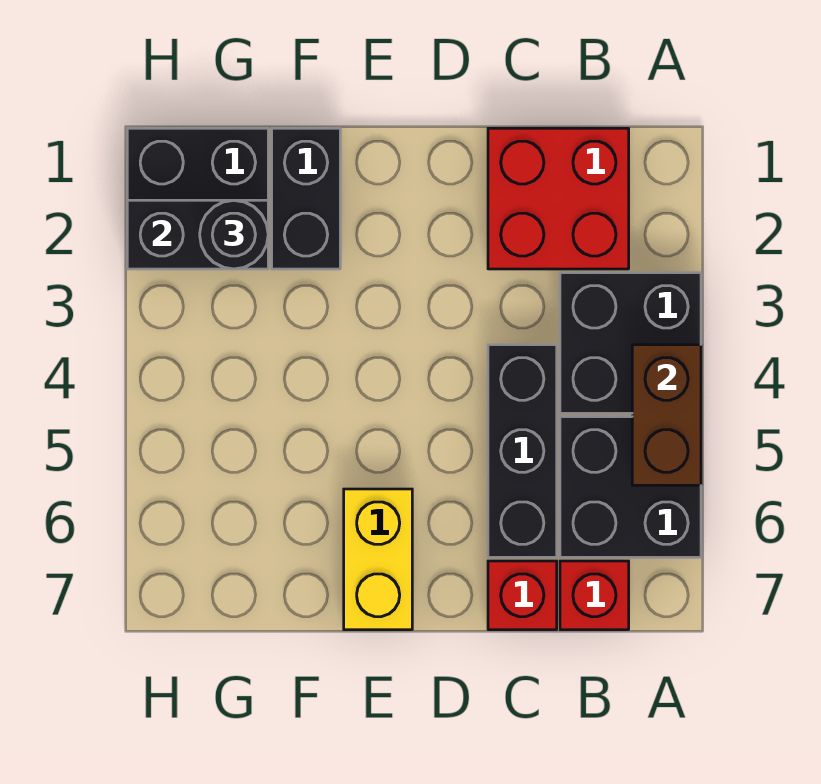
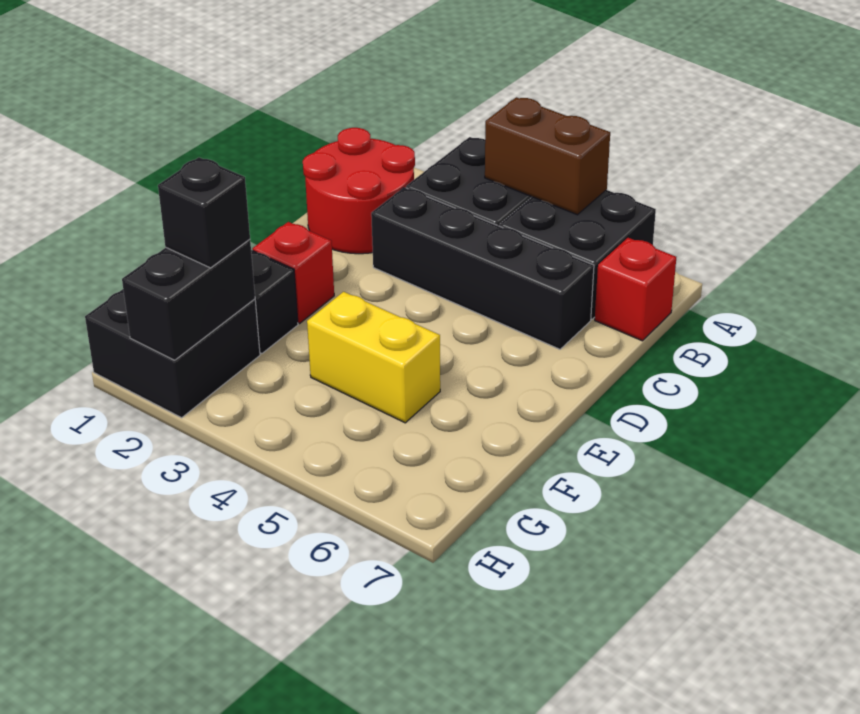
red 2x2 brick [488,128,629,269] -> red 2x2 round brick [303,128,415,254]
black 1x3 brick [488,345,557,557] -> black 1x4 brick [371,187,594,349]
red 1x1 brick [488,561,557,630] -> red 1x1 brick moved to [252,222,334,323]
yellow 1x2 brick [344,489,412,630] -> yellow 1x2 brick moved to [307,292,440,423]
black 1x1 round brick [200,200,268,269] -> black 1x1 brick [158,157,250,268]

